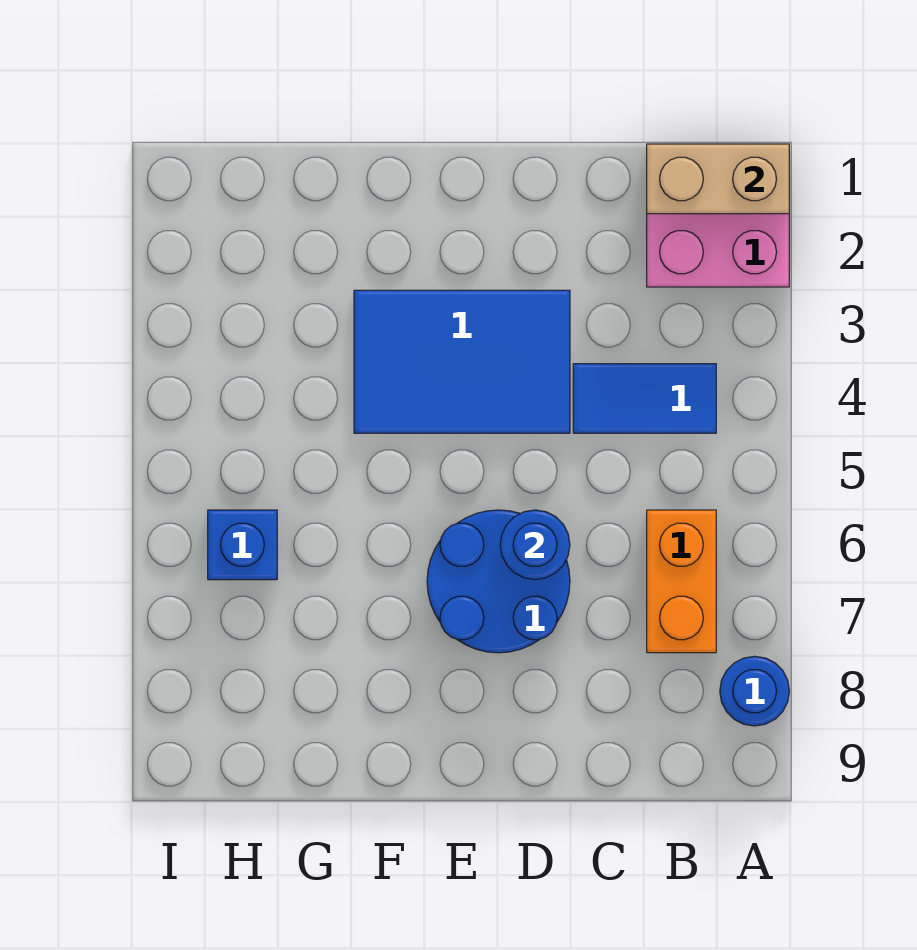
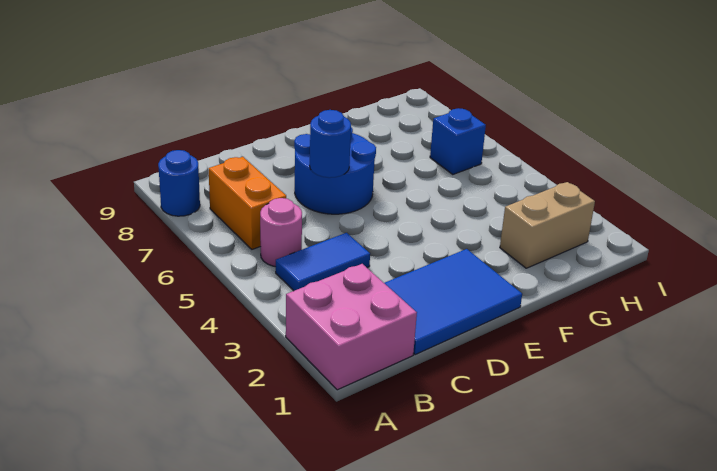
tan 1x2 brick [647,144,789,214] -> tan 1x2 brick moved to [500,182,595,268]
none -> pink 1x1 round brick [260,198,302,267]
blue 2x3 tile [354,290,570,433] -> blue 2x3 tile moved to [385,249,522,355]

